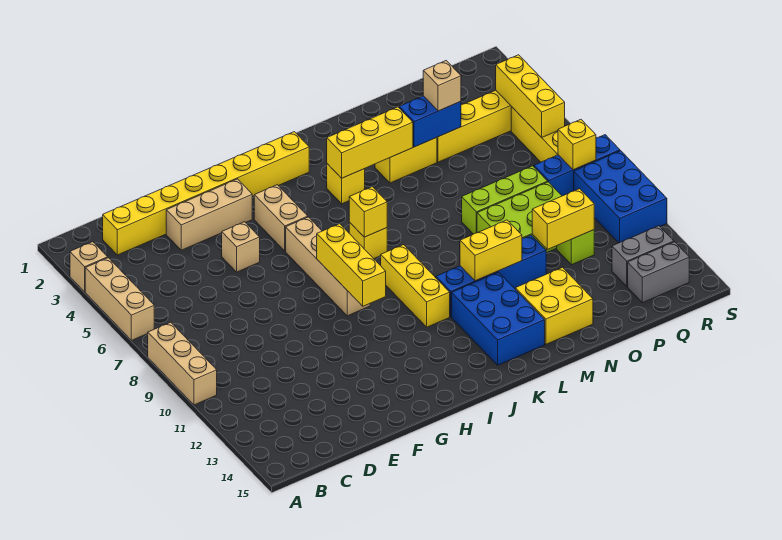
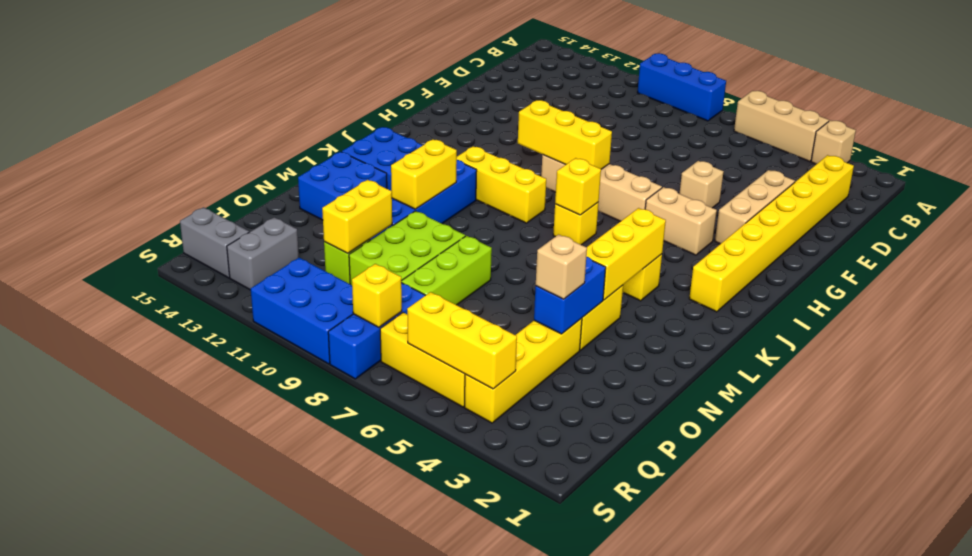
tan 1x3 brick [148,322,217,405] -> blue 1x3 brick [637,53,726,121]
yellow 2x2 brick [515,267,593,344] -> blue 2x2 brick [298,152,387,220]
grey 1x2 brick [628,242,689,303] -> grey 1x2 brick turned to [180,207,249,278]

